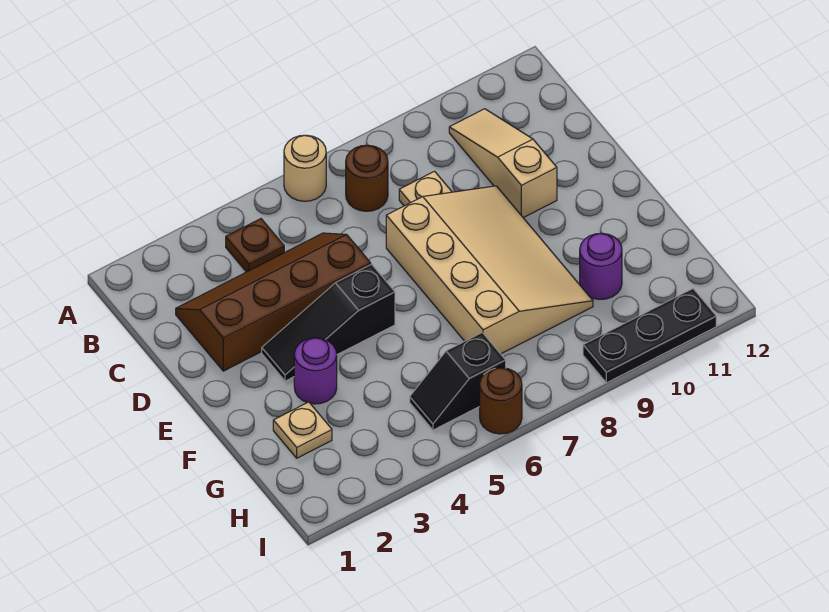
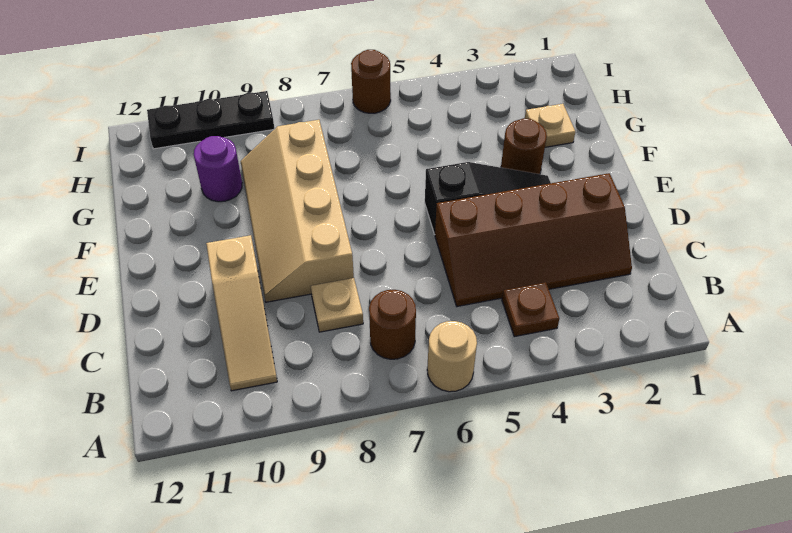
tan 3x4 slope [386,186,593,354] -> tan 2x4 slope [241,120,354,302]
purple 1x1 round brick [294,338,337,404] -> brown 1x1 round brick [501,118,547,174]
black 1x2 slope [410,333,506,430] -> none

